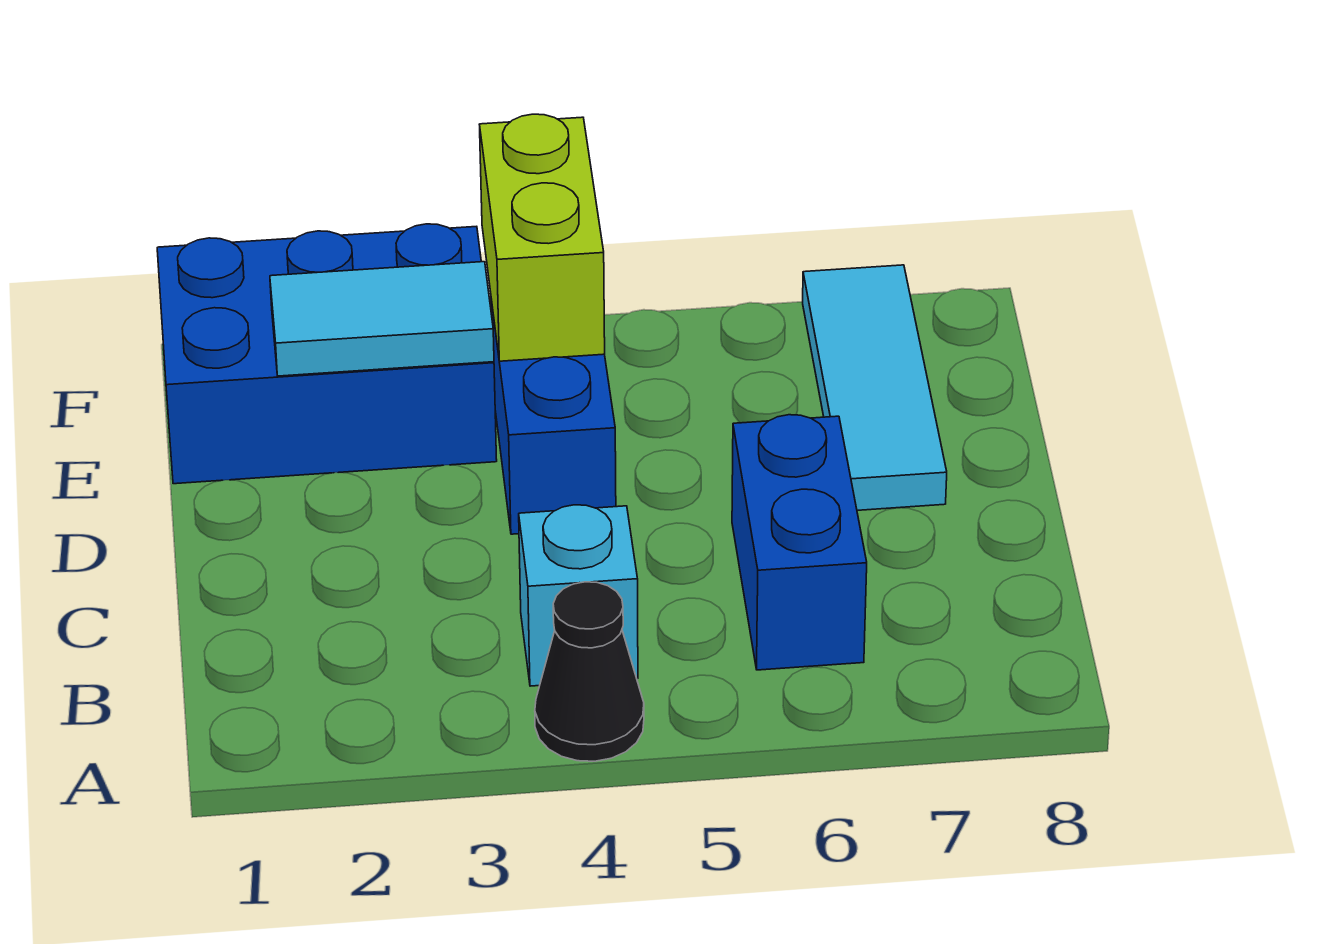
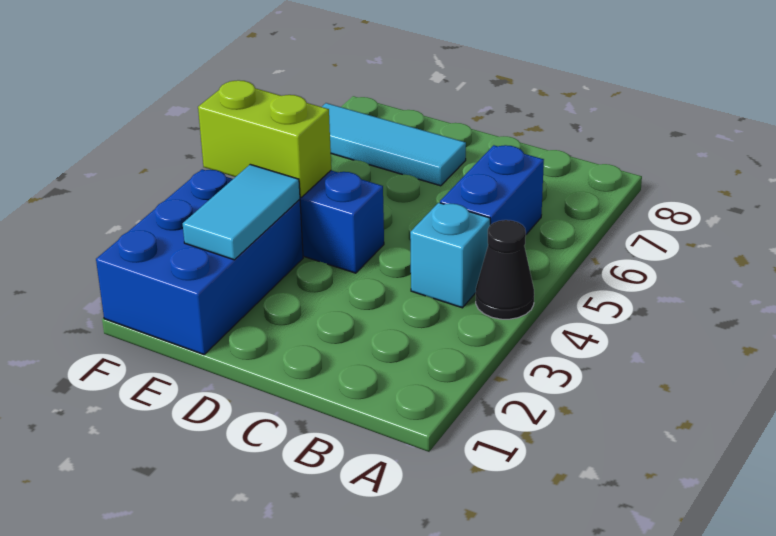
blue 1x2 brick [732,415,867,670] -> blue 1x2 brick turned to [440,145,544,234]

